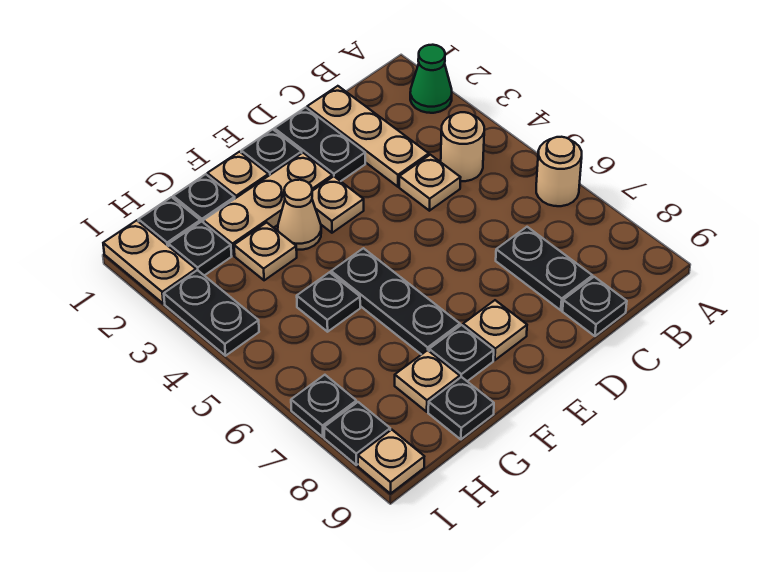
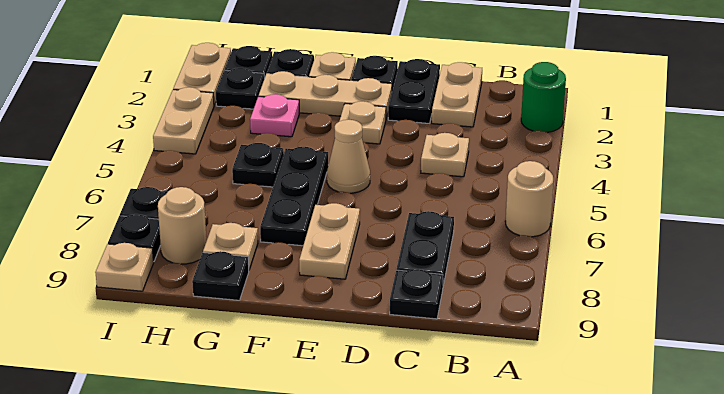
green 1x1 cone [410,45,452,113] -> green 1x1 round brick [521,62,566,132]
tan 1x1 round brick [441,112,484,181] -> tan 1x1 round brick moved to [158,187,206,264]
tan 1x3 plate [307,86,429,187] -> tan 1x2 plate [432,62,482,127]
tan 1x1 plate [463,300,527,360] -> tan 1x2 plate [299,203,360,279]
tan 1x1 cone [278,180,321,250] -> tan 1x1 cone moved to [327,120,370,193]
black 1x1 plate [429,325,494,381] -> none
tan 1x1 plate [234,222,297,280] -> pink 1x1 plate [250,94,299,137]
black 1x2 plate [164,270,259,356] -> tan 1x2 plate [153,87,214,154]

